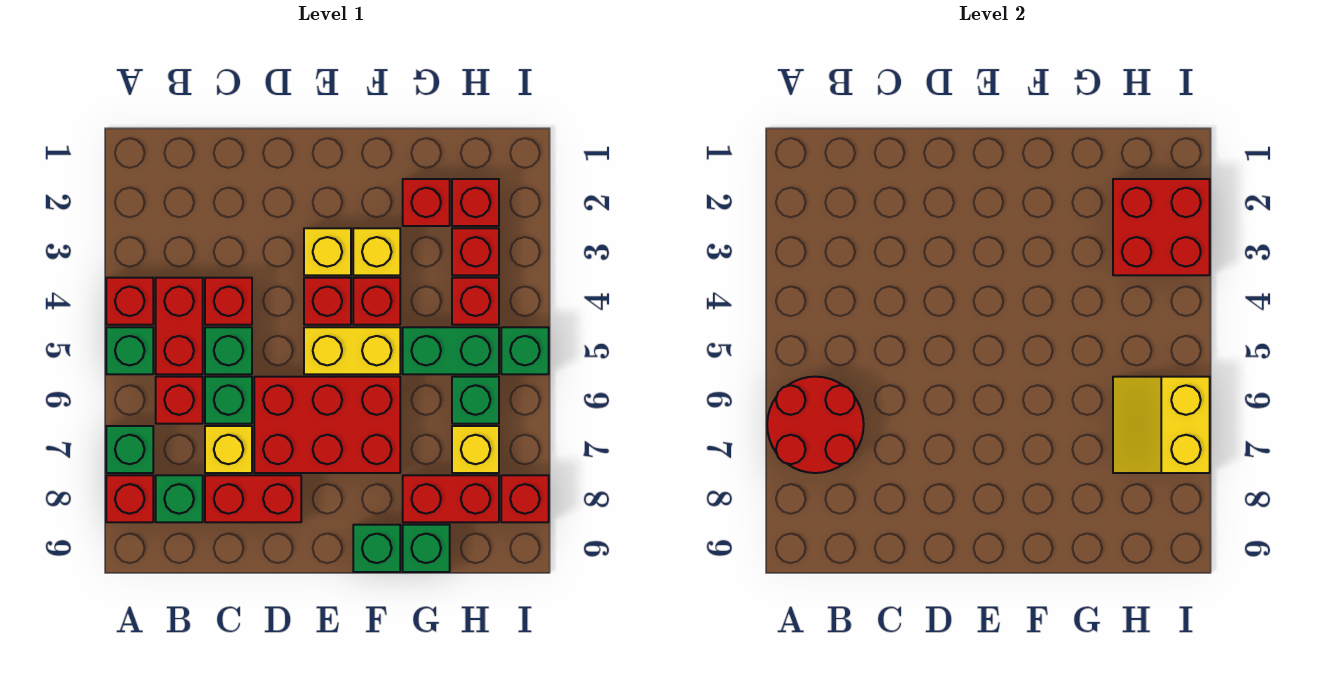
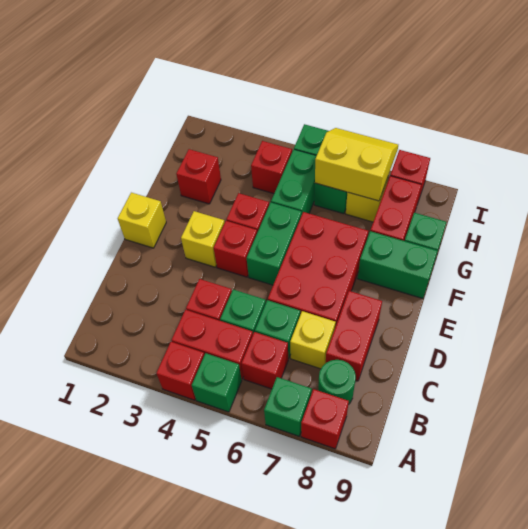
red 2x2 round brick [767,377,864,473] -> none
green 1x1 brick [156,475,203,522] -> green 1x1 round brick [318,360,356,405]
yellow 1x2 brick [304,327,400,374] -> green 1x2 brick [247,202,302,285]
yellow 1x1 brick [353,228,400,275] -> yellow 1x1 brick moved to [118,193,166,248]
green 1x1 brick [353,525,400,572] -> green 1x2 brick [358,231,437,299]
red 1x1 brick [452,179,499,226] -> none
red 2x2 brick [1113,179,1210,275] -> none
red 1x1 brick [452,228,499,275] -> none
yellow 2x2 slope [1113,377,1210,473] -> yellow 2x2 slope turned to [315,128,398,201]

